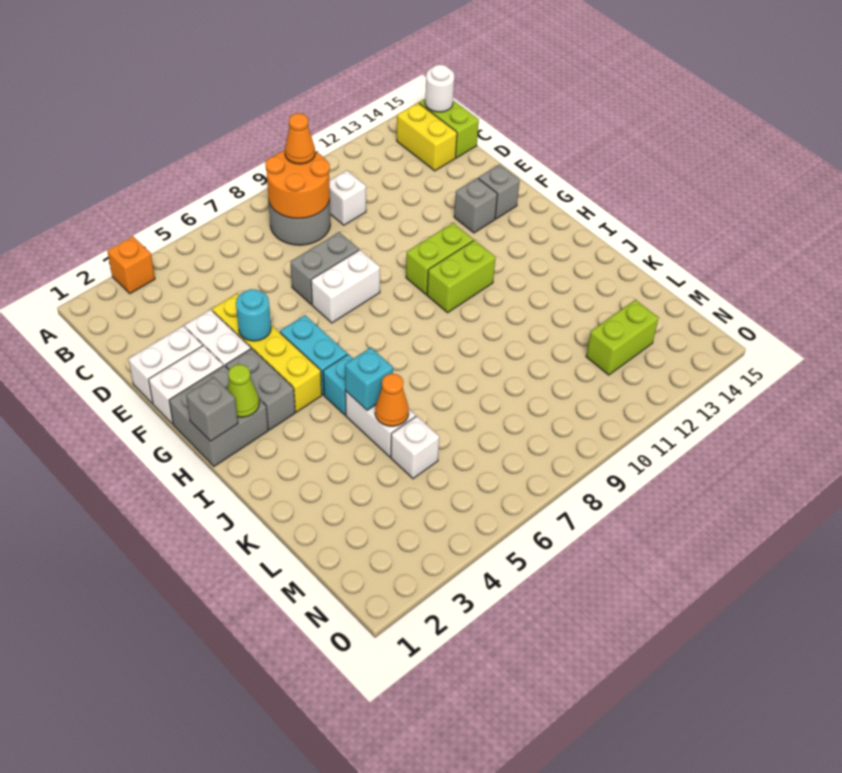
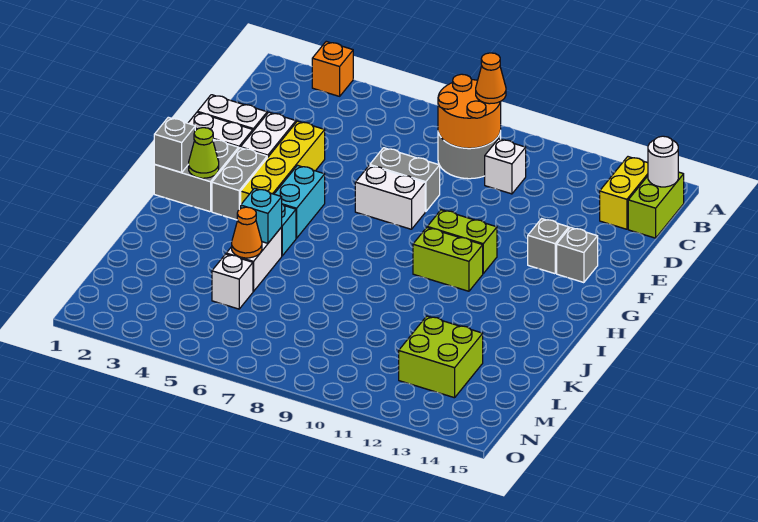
cyan 1x1 round brick [236,289,271,341] -> none
lime 1x2 brick [586,300,658,375] -> lime 2x2 brick [399,316,483,398]

